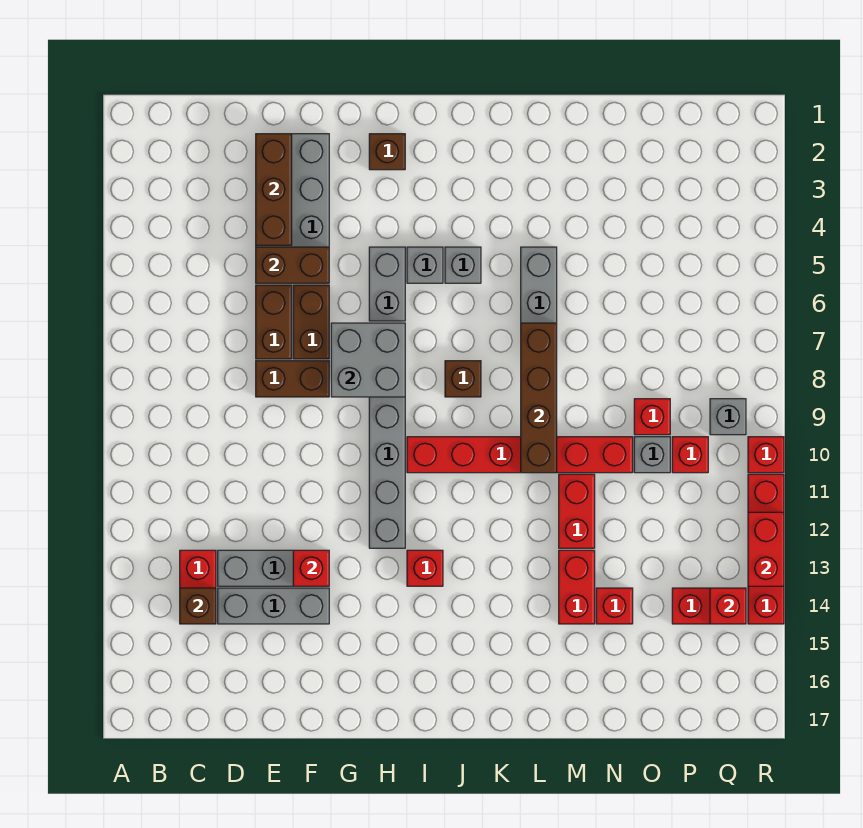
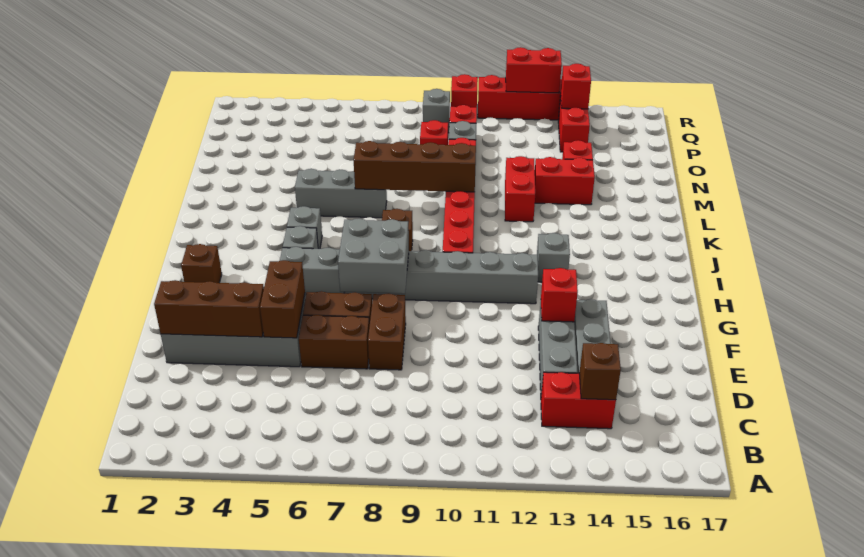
red 1x1 brick [407,550,443,586] -> grey 1x1 brick [537,233,570,282]
red 1x2 brick [559,474,595,548] -> red 1x2 brick turned to [505,156,535,222]

